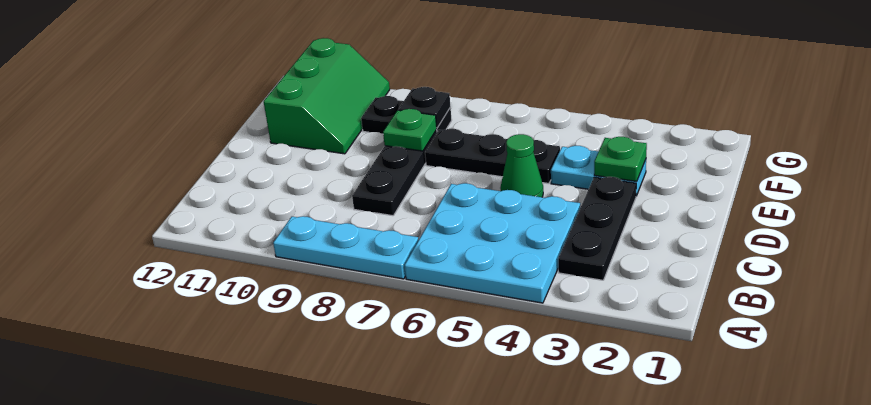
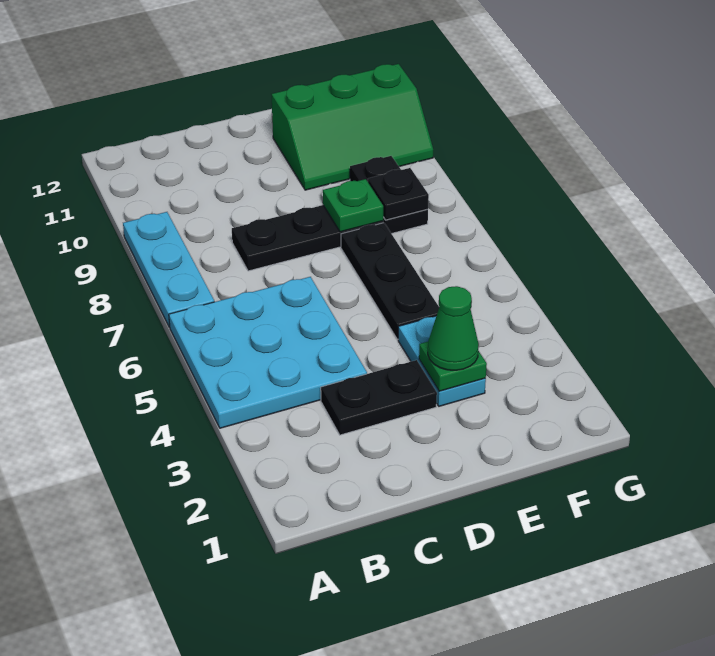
black 1x3 plate [558,177,636,280] -> black 1x2 plate [321,360,437,435]
green 1x1 cone [500,134,543,197] -> green 1x1 cone moved to [428,286,479,370]

